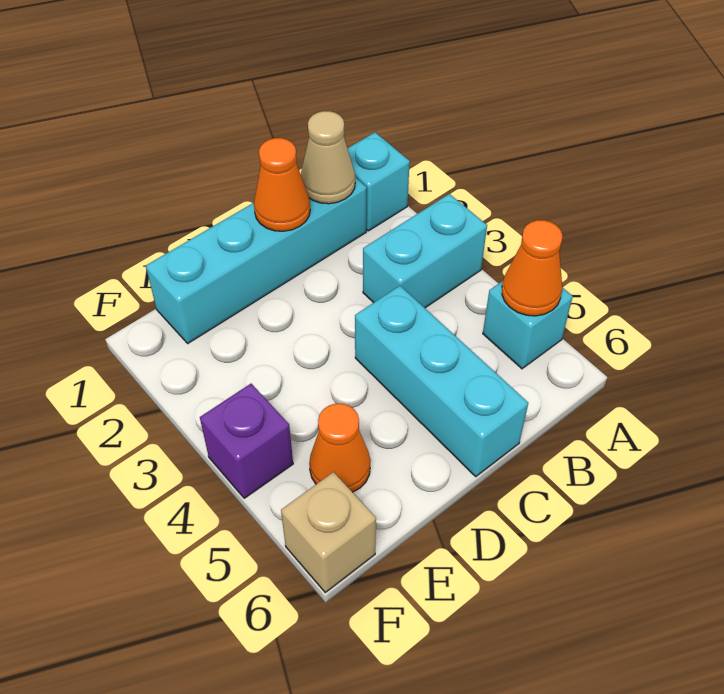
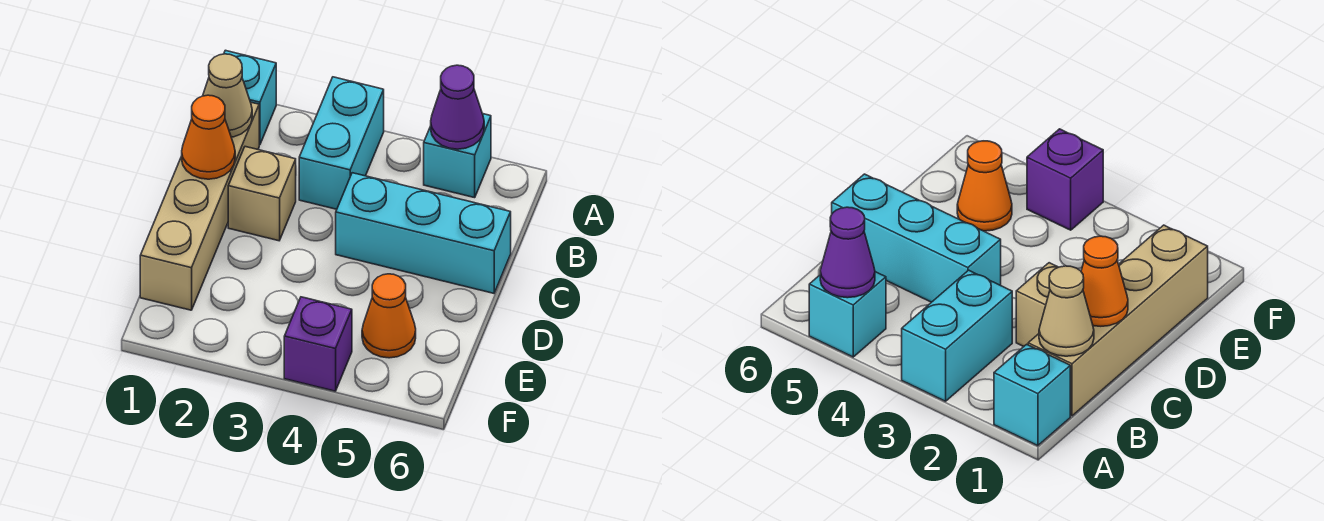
orange 1x1 cone [502,220,562,316] -> purple 1x1 cone [431,65,484,149]
cyan 1x4 brick [146,177,367,343] -> tan 1x4 brick [140,102,259,310]
tan 1x1 brick [281,472,376,592] -> tan 1x1 brick moved to [228,147,296,241]

